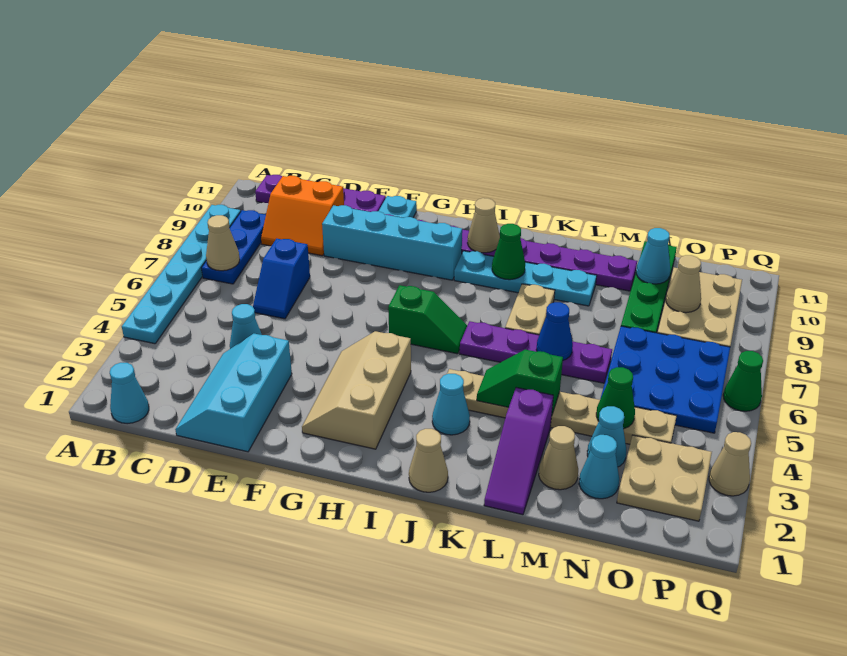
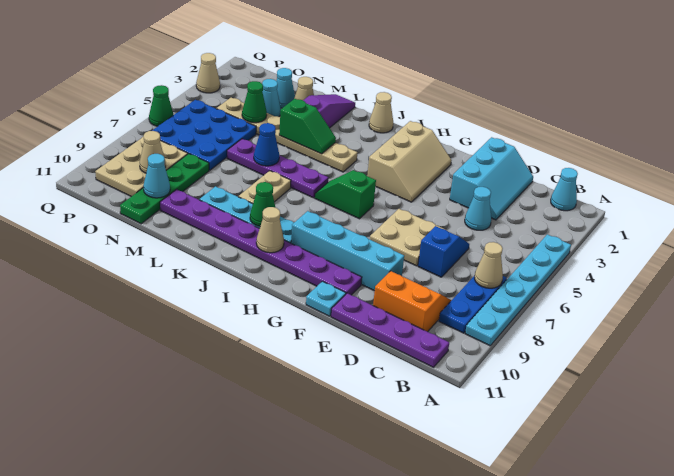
cyan 1x1 cone [432,374,470,435] -> none
tan 2x2 plate [617,435,712,521] -> tan 2x2 plate moved to [370,209,444,266]

